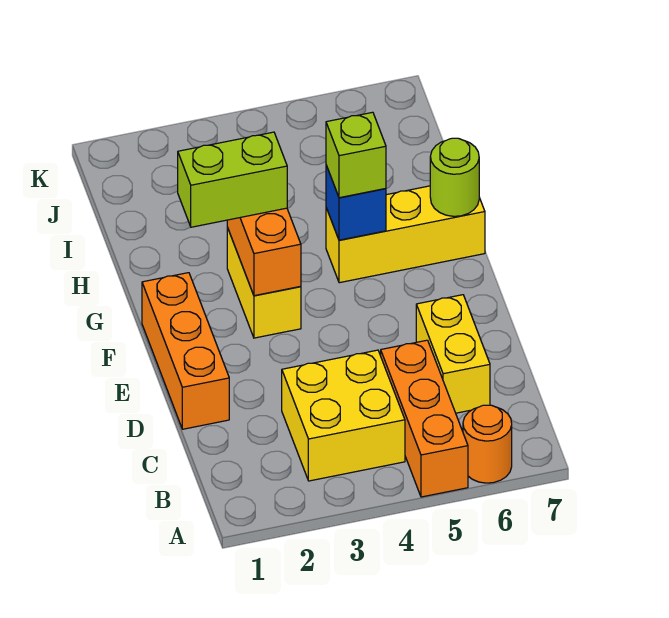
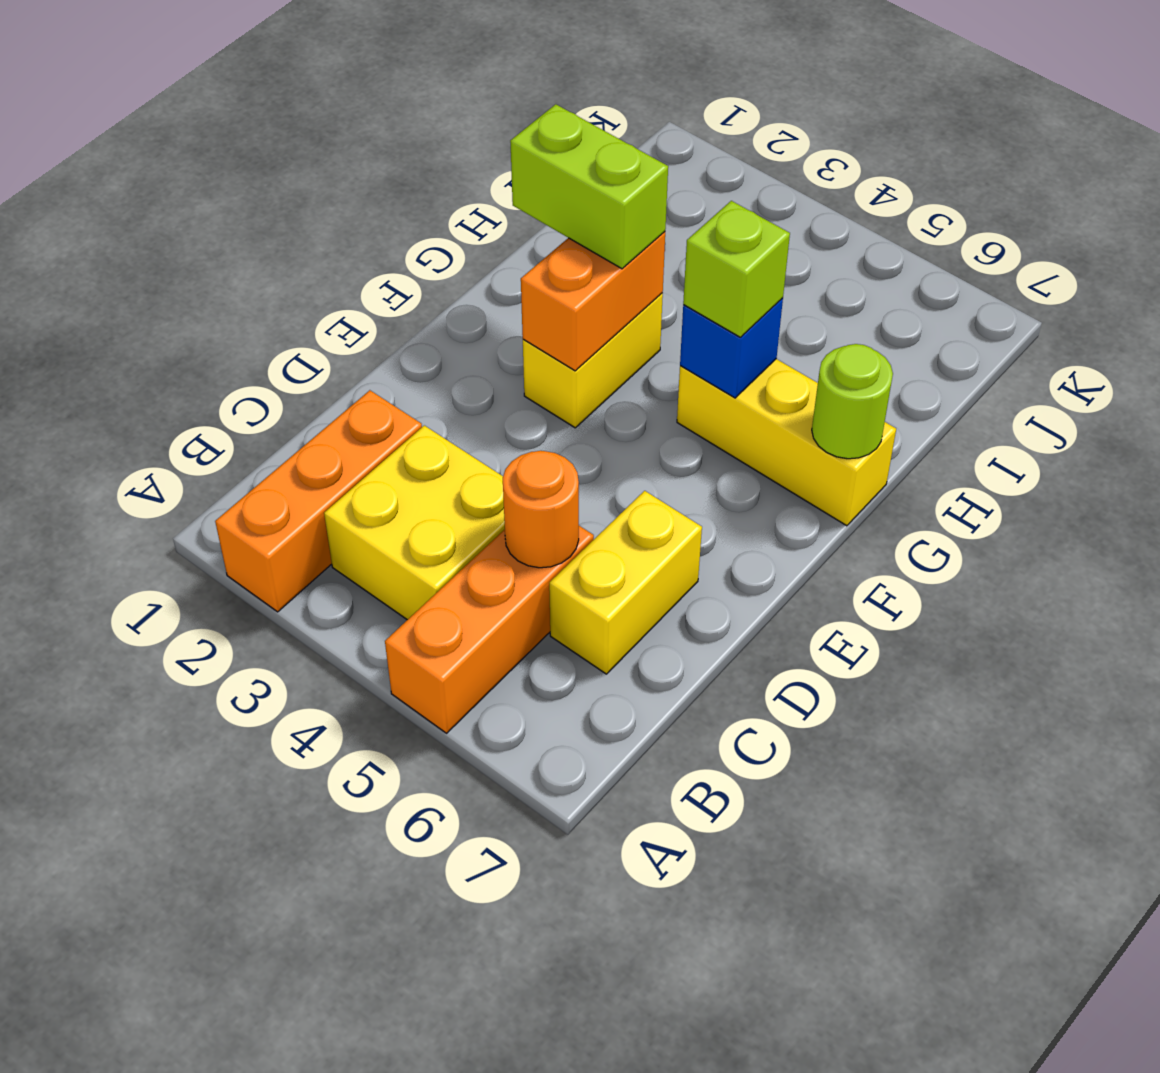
orange 1x1 round brick [463,405,512,483] -> orange 1x1 round brick moved to [503,451,579,568]
orange 1x3 brick [142,273,229,429] -> orange 1x3 brick moved to [215,390,422,612]

